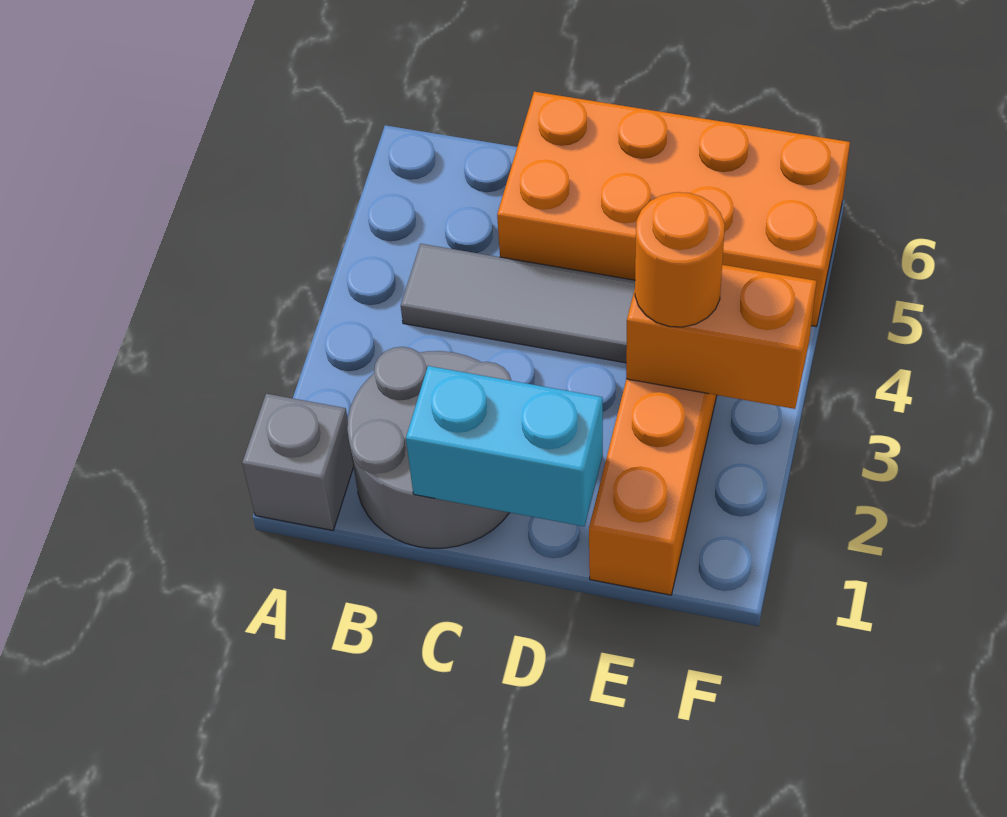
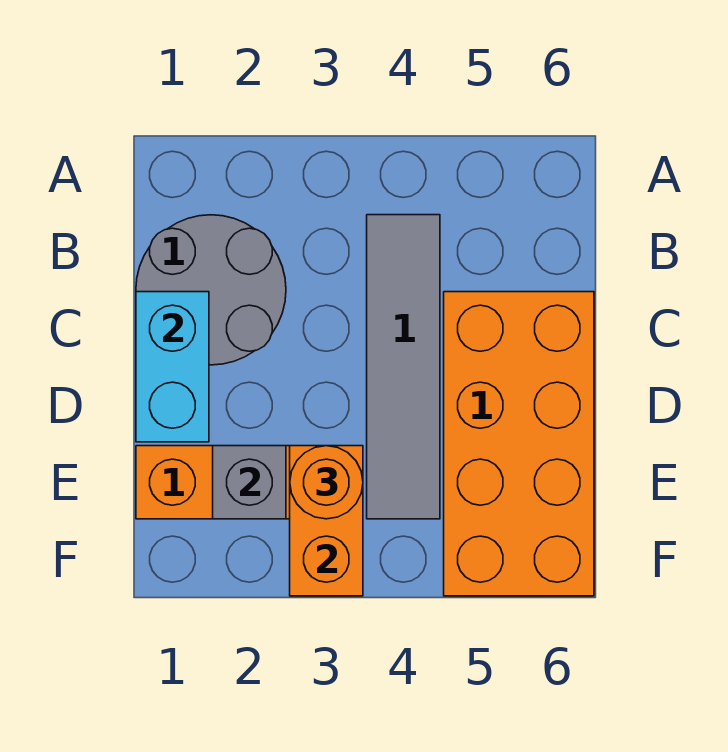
grey 1x1 brick [242,394,353,530] -> grey 1x1 brick moved to [213,446,286,519]

